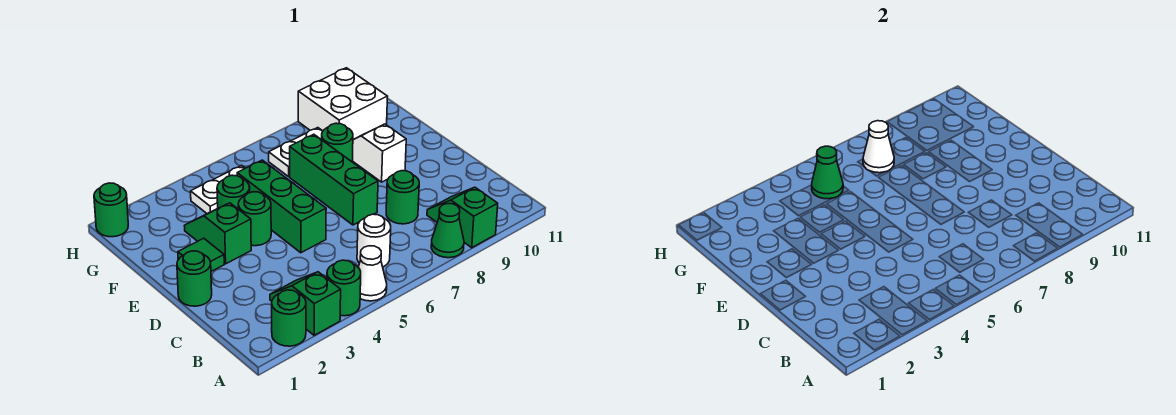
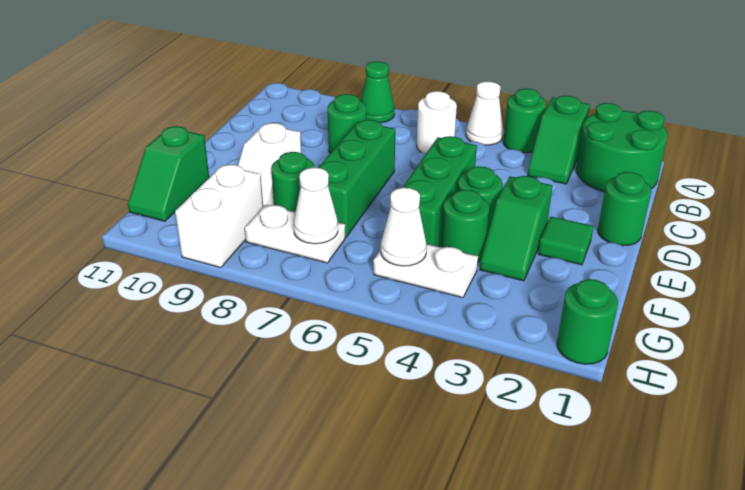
green 1x1 round brick [272,290,306,346] -> green 2x2 round brick [576,103,668,192]
green 1x2 slope [427,187,498,248] -> green 1x2 slope moved to [128,126,209,221]
green 1x1 cone [812,146,843,199] -> white 1x1 cone [381,188,427,266]
white 2x2 brick [298,68,388,140] -> white 1x2 brick [175,165,263,268]

